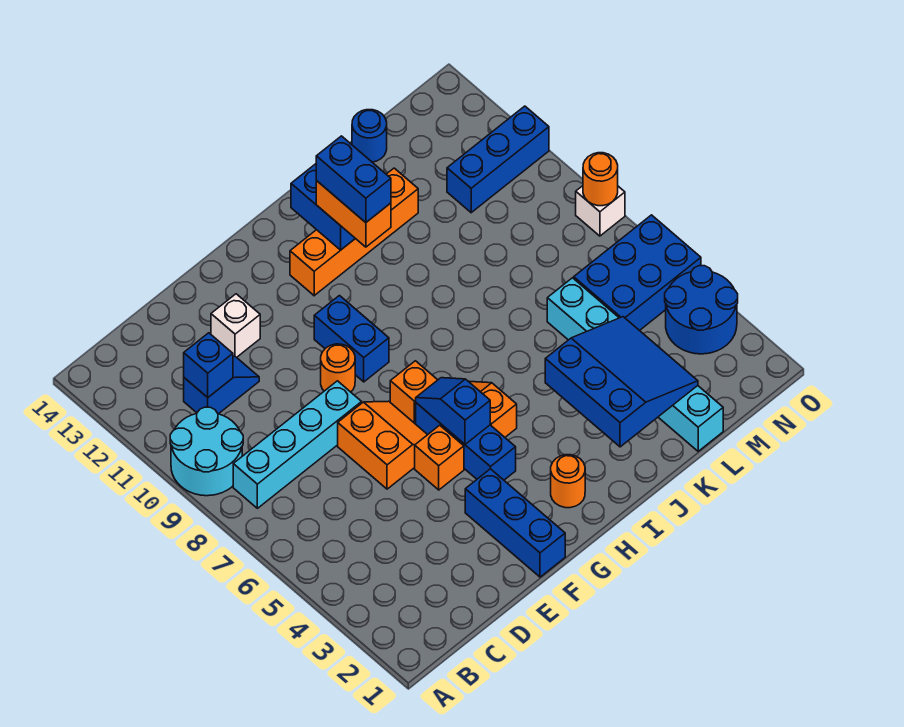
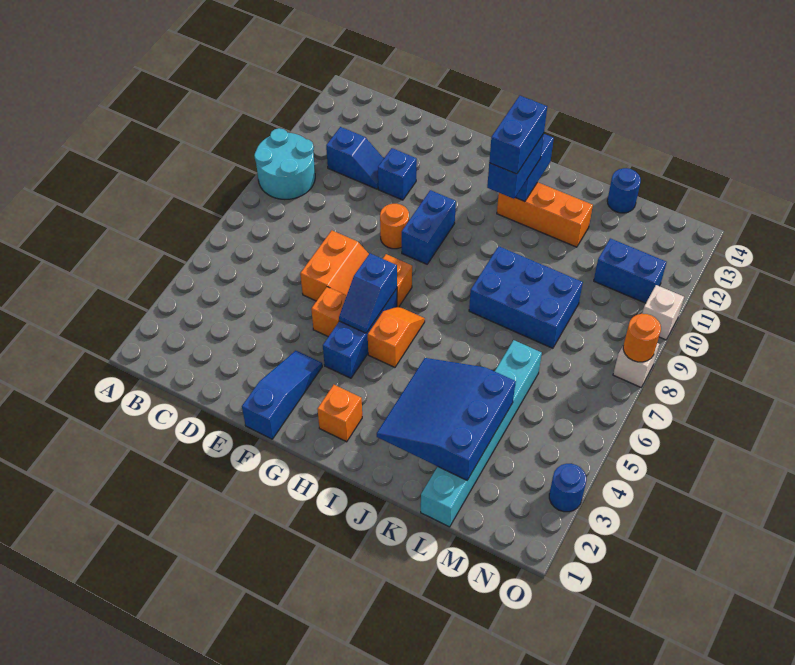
cyan 1x4 brick [233,381,362,508] -> none
blue 1x1 brick [184,333,233,397] -> blue 1x1 brick moved to [378,148,417,200]
white 1x1 brick [211,294,260,357] -> white 1x1 brick moved to [642,285,684,340]
blue 1x3 brick [465,469,565,577] -> blue 1x3 slope [242,351,322,439]
blue 1x2 slope [416,378,490,444] -> blue 1x2 slope turned to [339,253,397,333]
orange 1x1 round brick [551,455,585,508] -> orange 1x1 brick [317,385,362,442]
orange 1x4 brick [290,168,418,296] -> orange 1x3 brick [497,182,593,247]
orange 1x2 brick [316,181,391,247] -> blue 1x2 brick [487,133,544,199]
blue 3x3 slope [545,317,698,447] -> blue 3x3 slope turned to [377,358,516,480]
blue 2x3 brick [574,215,701,331] -> blue 2x3 brick moved to [469,246,583,348]
blue 1x3 brick [447,106,549,213] -> blue 1x2 brick [594,238,666,303]
blue 2x2 round brick [665,266,738,354] -> blue 1x1 round brick [549,464,586,512]

